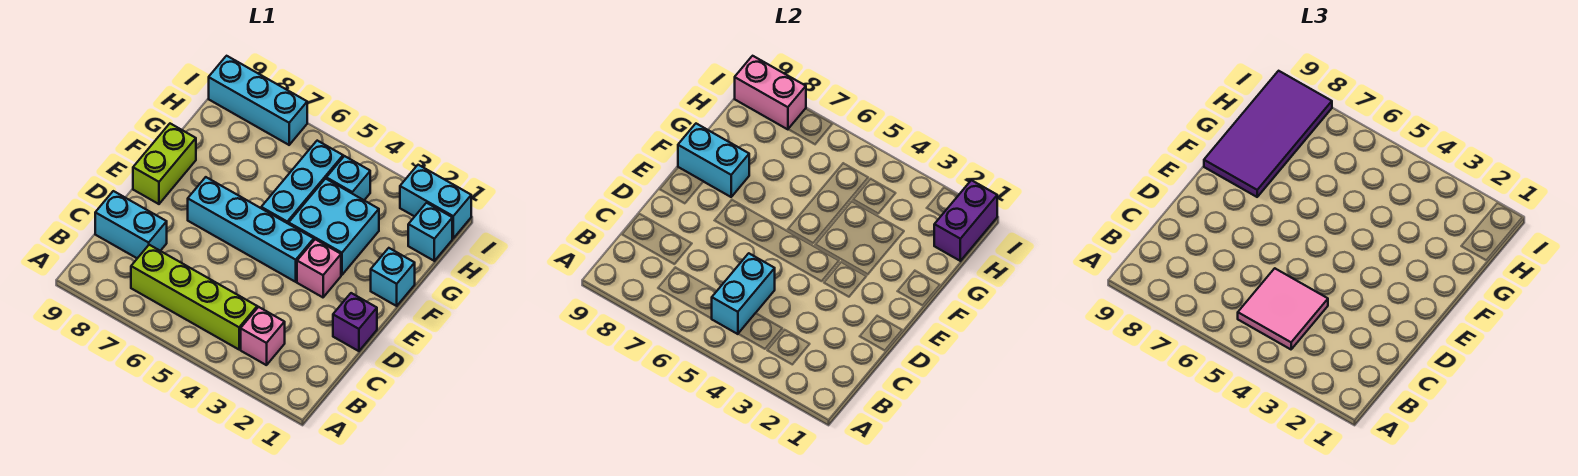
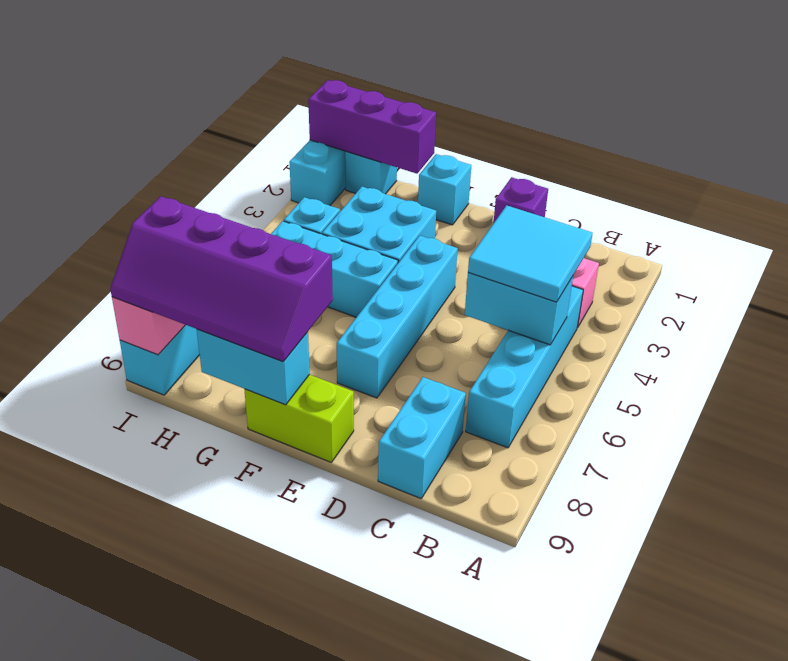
lime 1x4 brick [131,245,257,349] -> cyan 1x4 brick [466,286,583,448]
pink 2x2 tile [1238,268,1328,349] -> cyan 2x2 tile [468,205,593,302]
pink 1x1 brick [297,239,341,297] -> none
cyan 1x2 brick [678,124,749,197] -> cyan 1x2 brick turned to [197,329,310,405]
purple 2x4 tile [1204,71,1332,197] -> purple 2x4 slope [110,196,333,362]
purple 1x2 brick [934,180,997,261] -> purple 1x3 brick [308,80,436,174]

